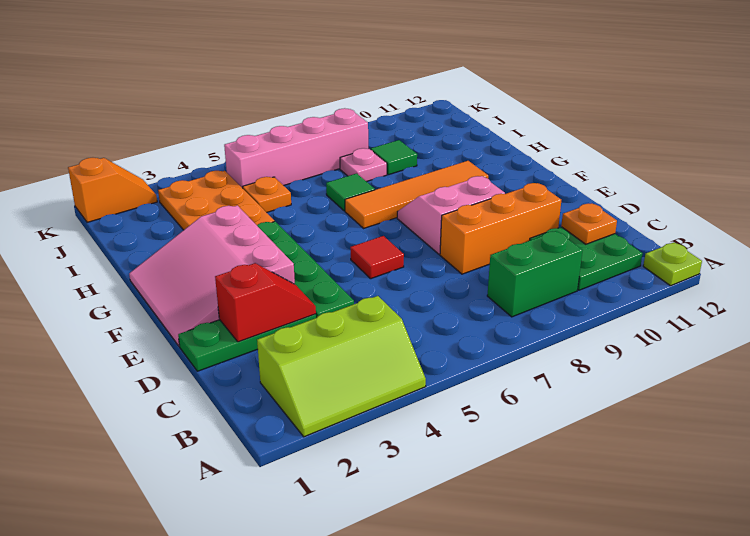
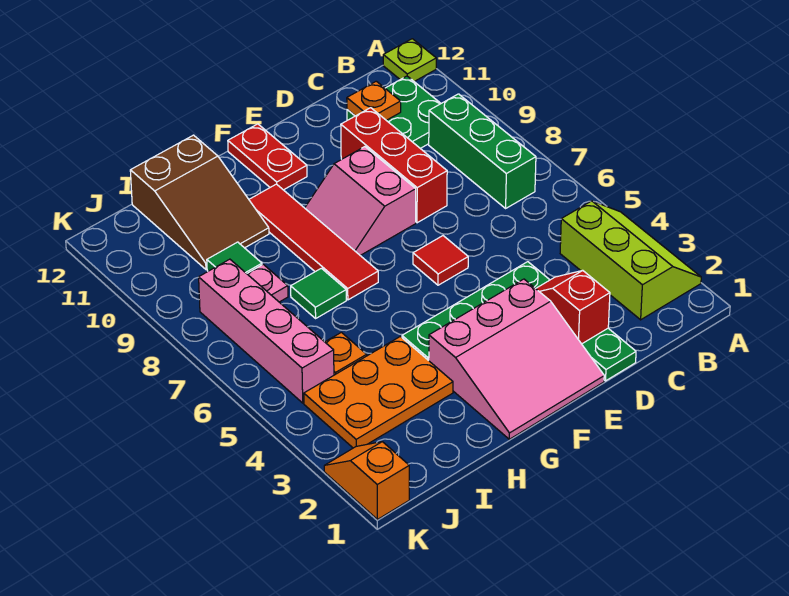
green 1x2 brick [487,231,583,317] -> green 1x3 brick [429,94,536,208]
orange 1x3 brick [440,183,561,274] -> red 1x3 brick [341,108,447,223]
none -> red 1x2 plate [228,124,307,190]
orange 1x4 tile [345,161,488,228] -> red 1x4 tile [249,184,378,300]
none -> brown 2x3 slope [130,135,269,270]

